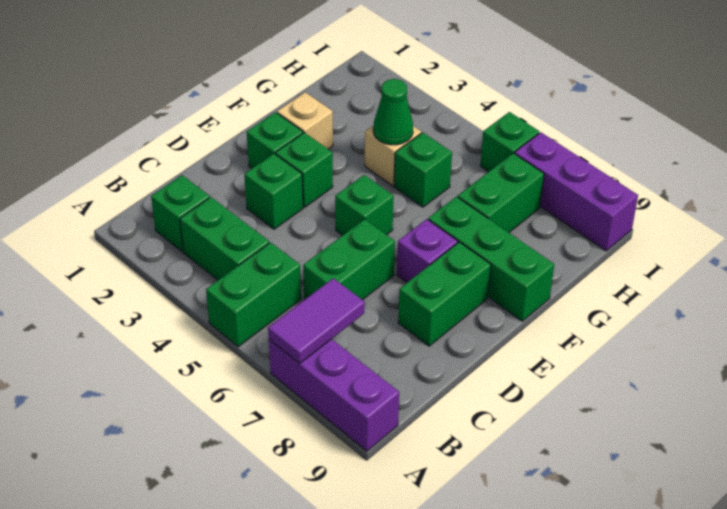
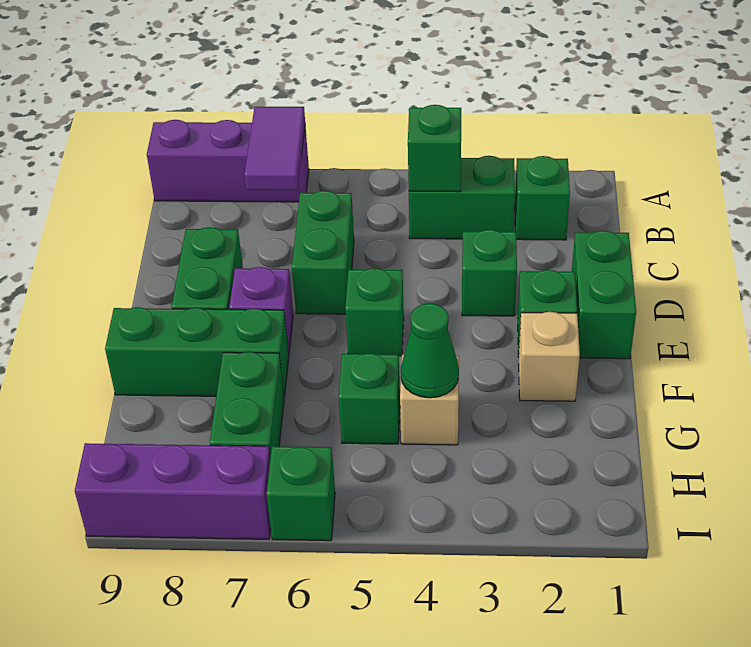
green 1x2 brick [206,242,301,347] -> green 1x2 brick moved to [572,231,636,359]
green 1x1 brick [276,133,333,207] -> green 1x1 brick moved to [408,105,461,192]

